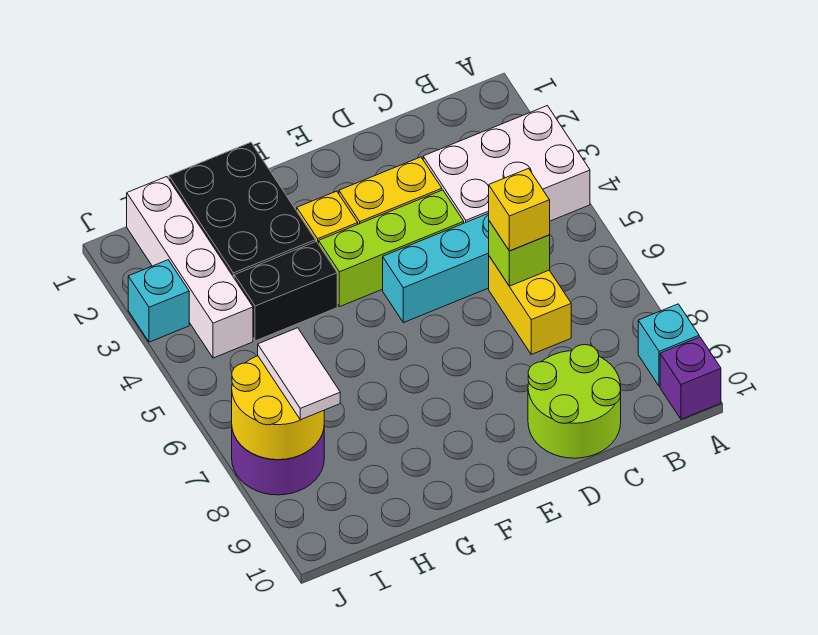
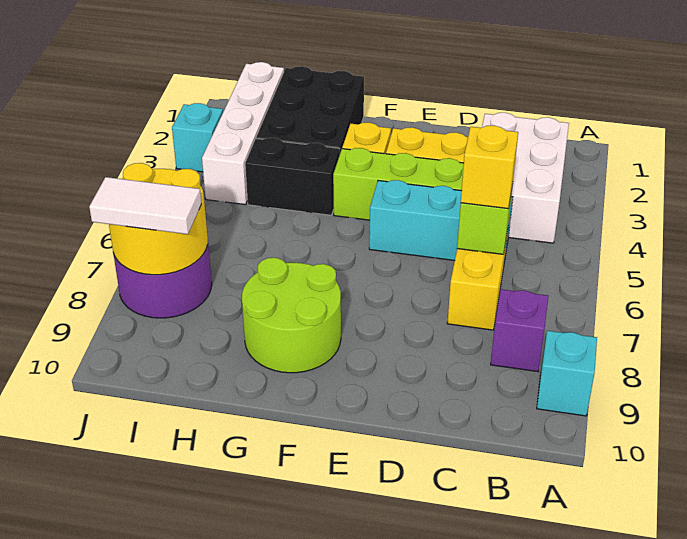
white 2x3 brick [423,106,590,223] -> white 2x3 brick turned to [482,113,569,243]
purple 1x1 brick [660,337,721,419] -> purple 1x1 brick moved to [491,289,548,372]
lime 2x2 round brick [528,345,621,458] -> lime 2x2 round brick moved to [242,258,341,373]
white 1x2 tile [258,328,340,420] -> white 1x2 tile turned to [89,177,201,234]

